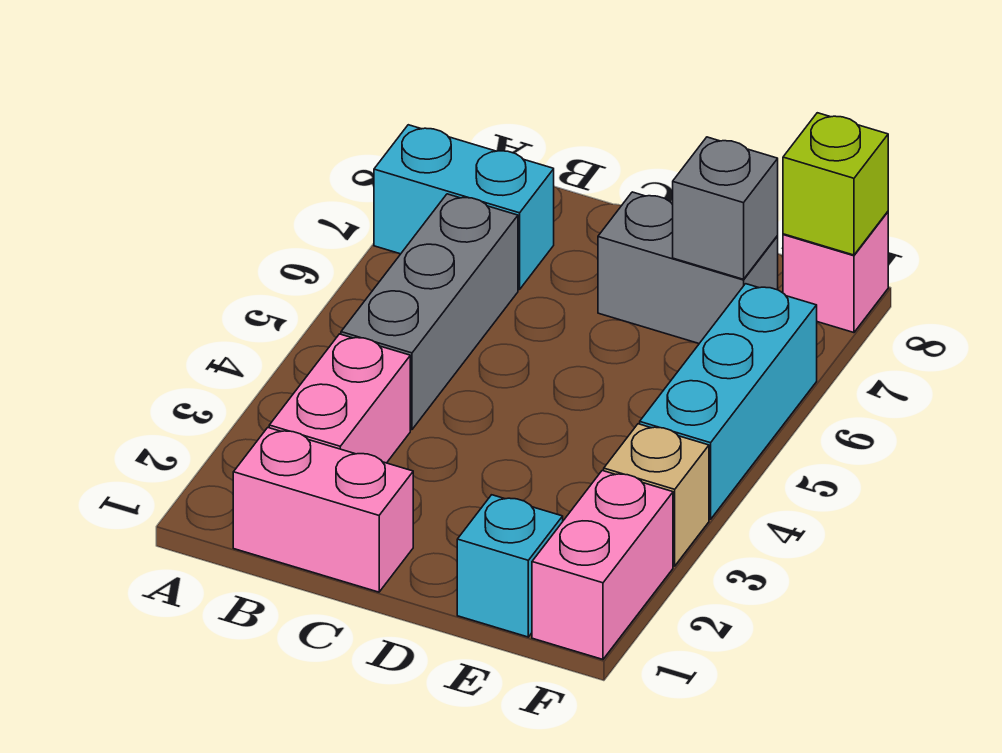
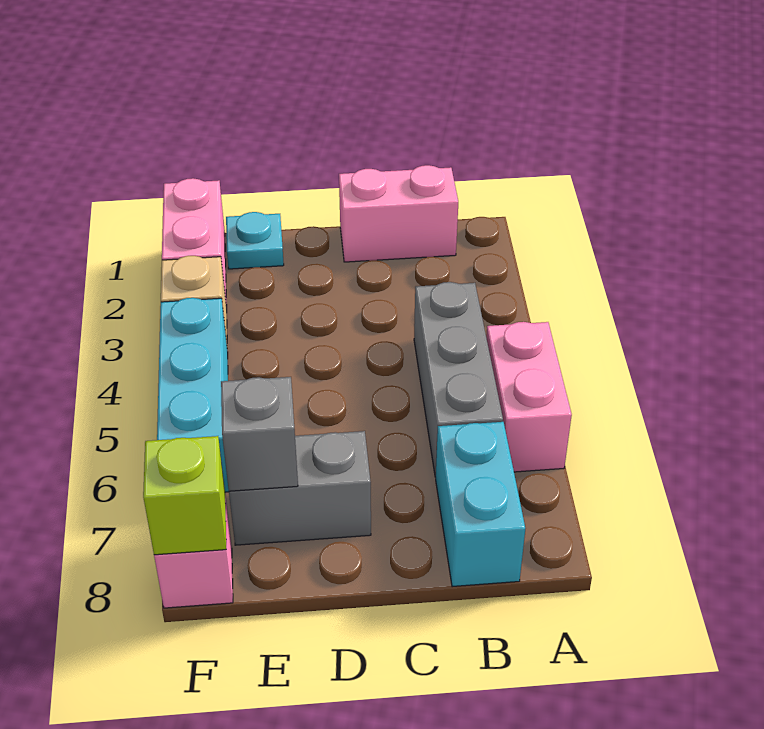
cyan 1x2 brick [374,125,554,290] -> cyan 1x2 brick turned to [436,422,525,587]
pink 1x2 brick [269,334,410,463] -> pink 1x2 brick moved to [486,322,572,472]
cyan 1x1 brick [457,495,563,637] -> cyan 1x1 plate [226,212,284,269]

